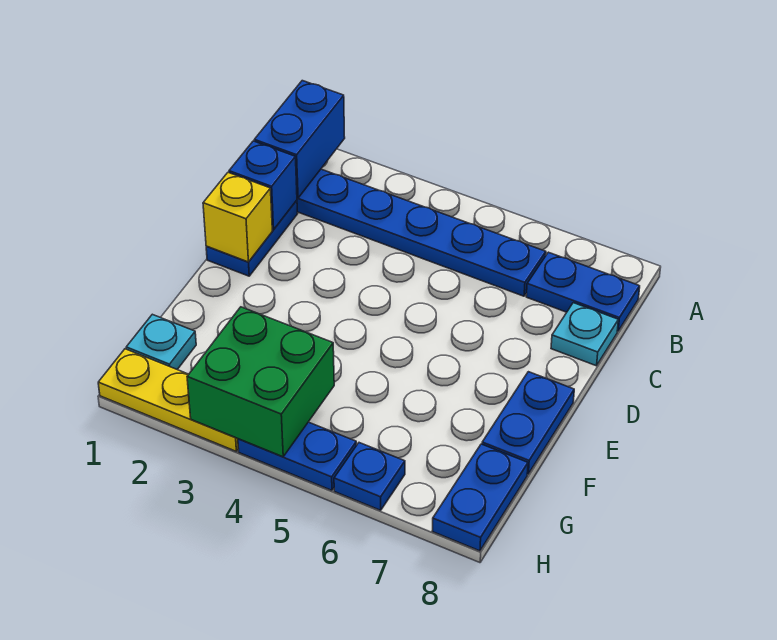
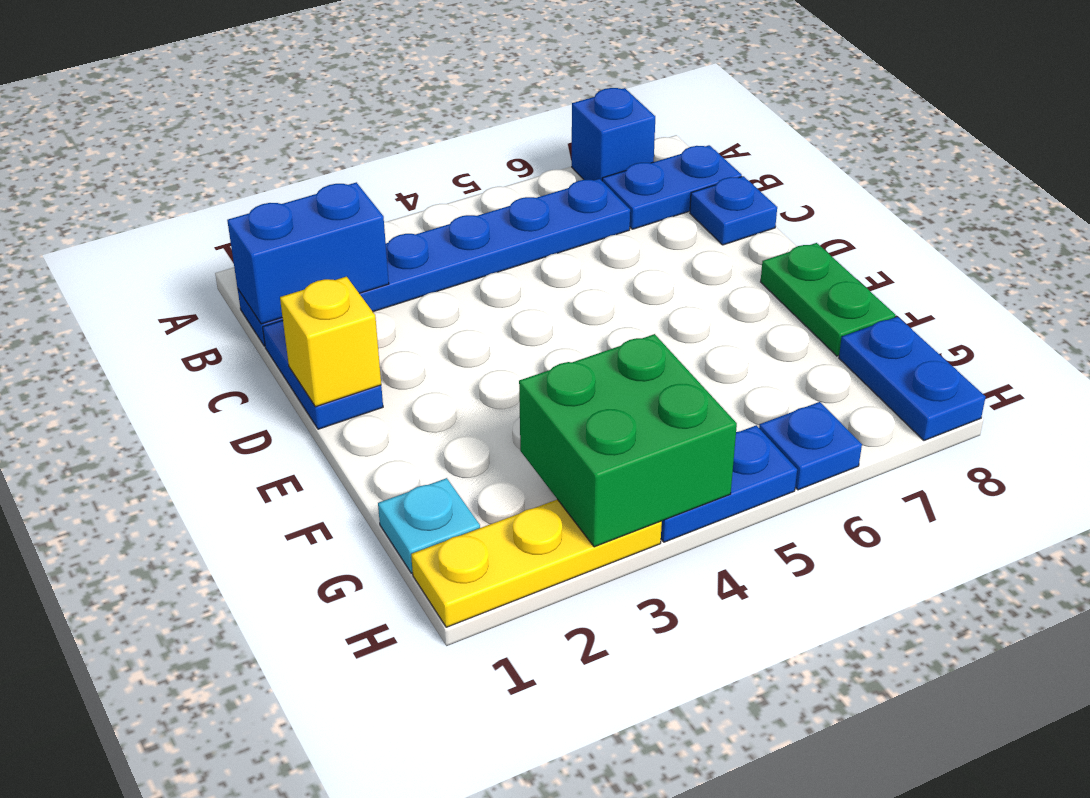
blue 1x2 brick [254,81,345,198] -> blue 1x2 brick turned to [227,182,389,324]
blue 1x1 brick [229,141,297,230] -> blue 1x1 brick moved to [572,88,655,180]
cyan 1x1 plate [551,303,618,366] -> blue 1x1 plate [690,176,777,245]
blue 1x2 plate [482,372,574,474] -> green 1x2 plate [761,243,895,356]

